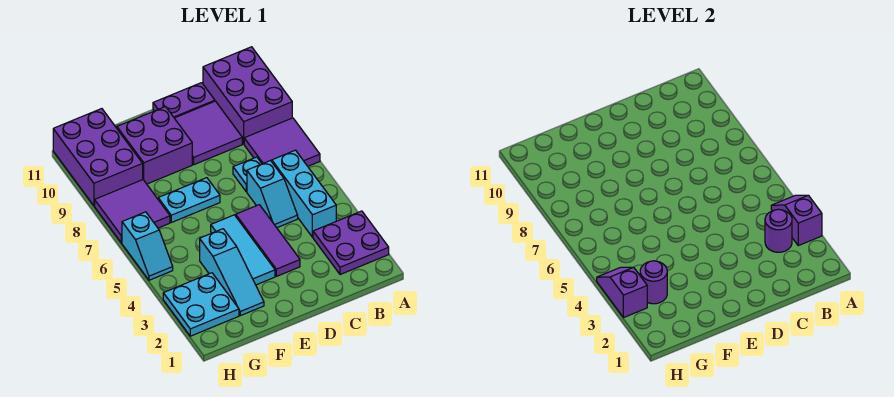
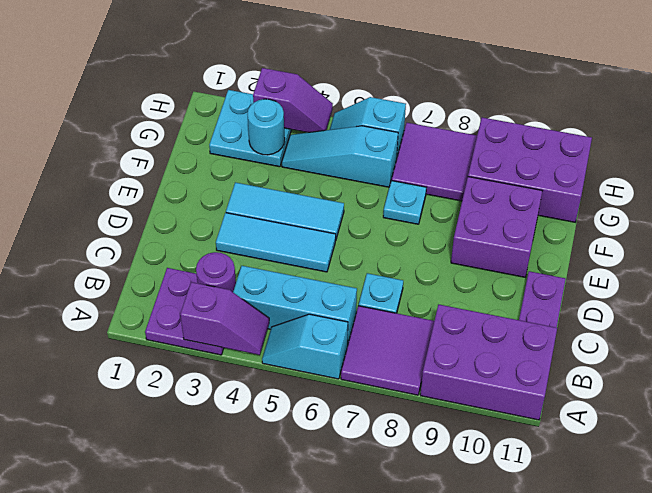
cyan 1x2 slope [247,161,298,228] -> cyan 1x2 slope moved to [262,314,348,379]
purple 2x2 tile [175,101,242,165] -> none
purple 1x3 tile [236,205,300,276] -> cyan 1x3 tile [216,213,336,272]
cyan 1x2 plate [158,178,220,222] -> cyan 1x1 plate [383,181,426,224]
cyan 1x3 slope [200,229,264,316] -> cyan 1x3 slope moved to [282,126,398,187]
purple 1x1 round brick [640,261,667,304] -> cyan 1x1 round brick [247,99,285,155]

